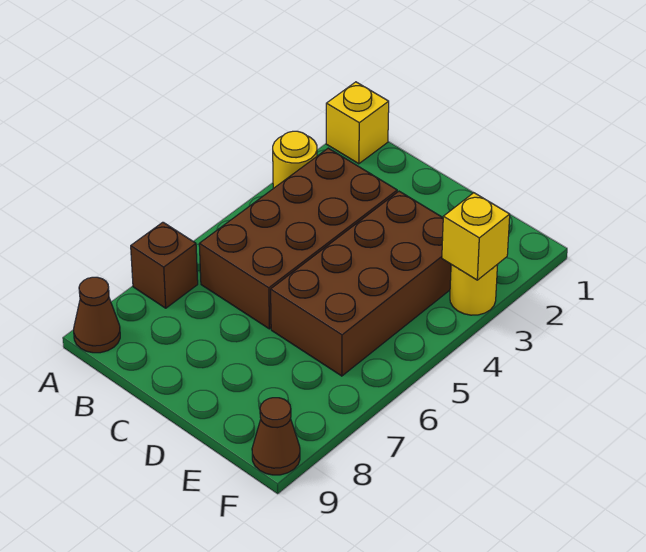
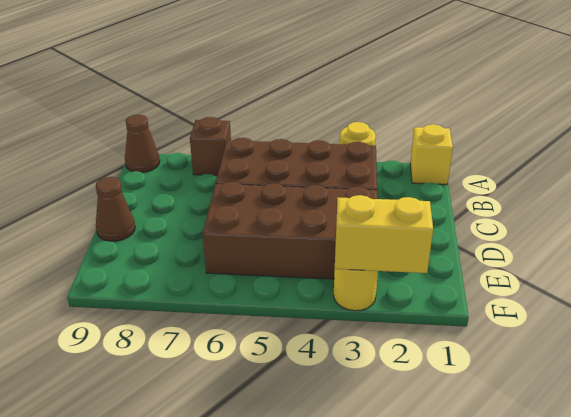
yellow 1x1 brick [442,193,510,280] -> yellow 1x2 brick [335,195,433,273]
brown 1x1 cone [252,398,300,475] -> brown 1x1 cone moved to [96,177,135,241]

